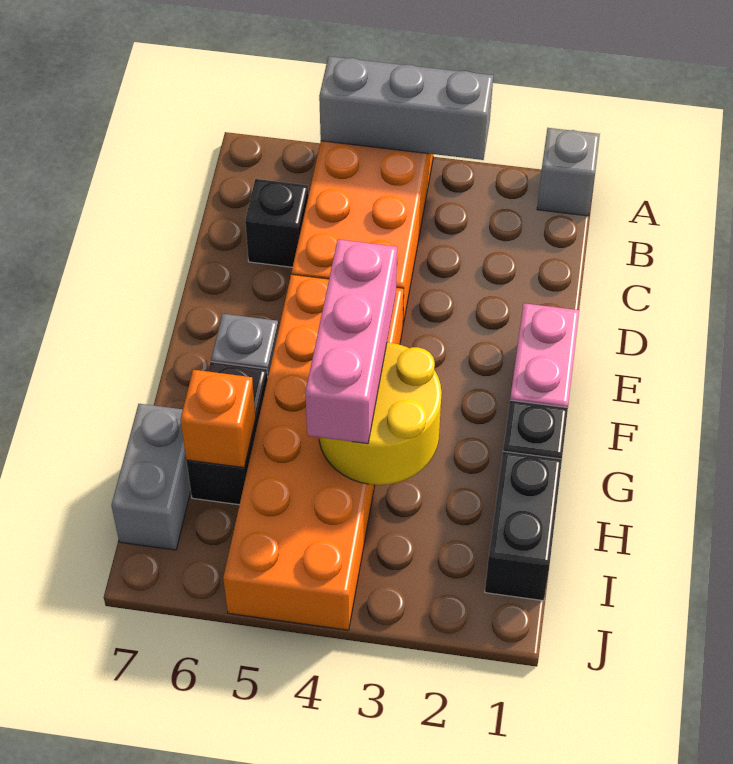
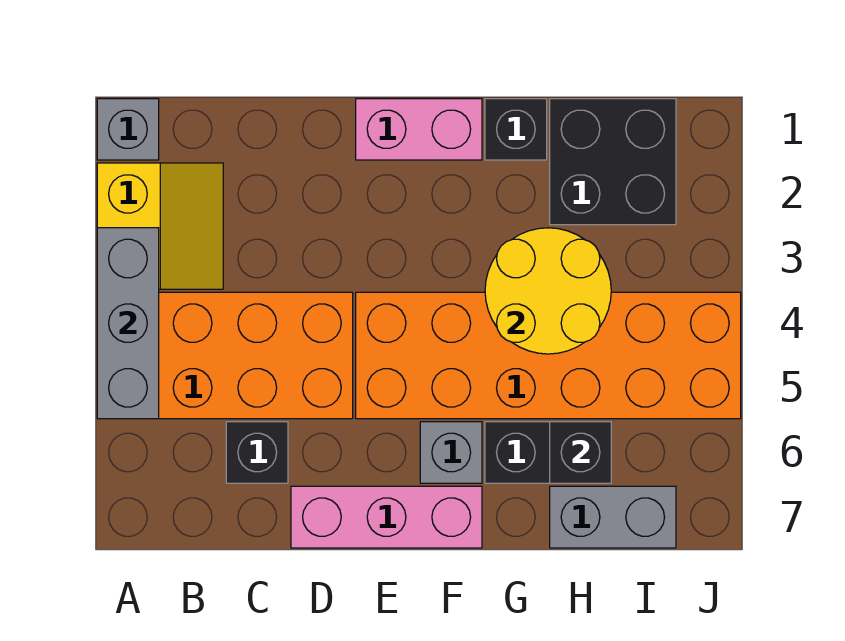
none -> yellow 2x2 slope [97,163,223,289]
pink 1x3 brick [305,239,397,444] -> pink 1x3 brick moved to [291,486,482,548]
black 1x2 brick [485,451,562,601] -> black 2x2 brick [550,99,676,225]
orange 1x1 brick [180,370,256,468] -> black 1x1 brick [550,422,611,483]

